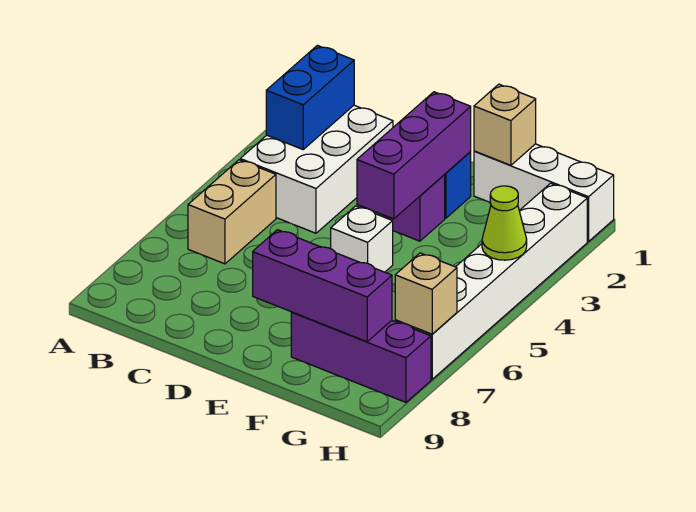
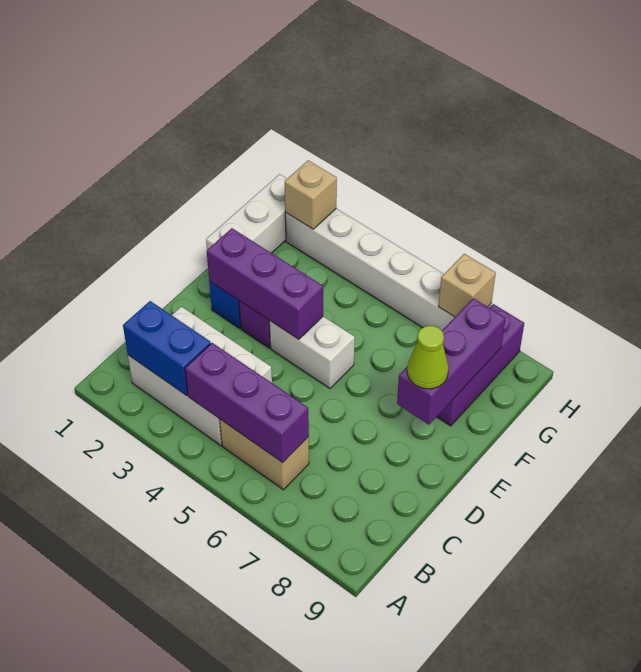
none -> purple 1x3 brick [185,343,309,463]
white 1x1 brick [331,206,393,272] -> white 1x2 brick [269,316,355,388]
tan 1x1 brick [474,84,536,165] -> tan 1x1 brick moved to [285,160,337,229]
lime 1x1 cone [482,186,527,260] -> lime 1x1 cone moved to [407,326,449,389]

